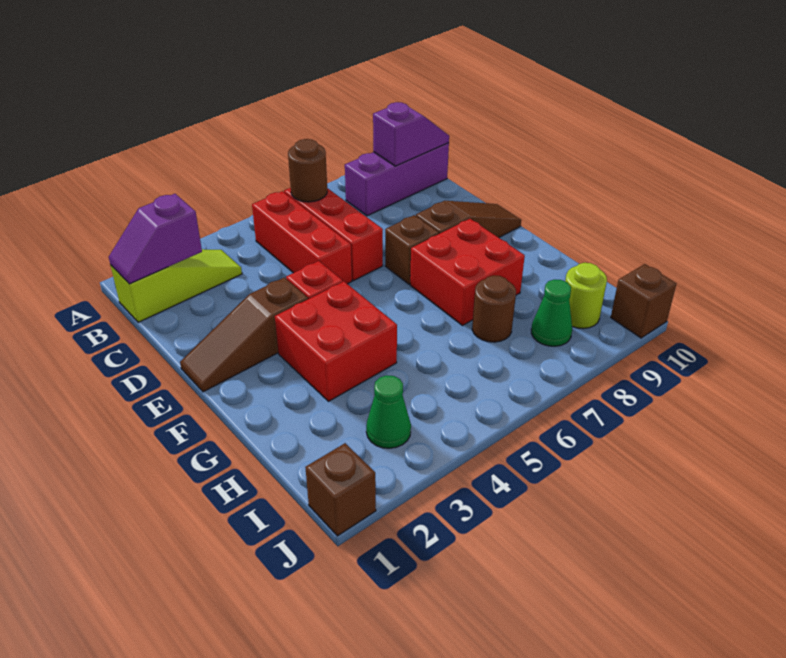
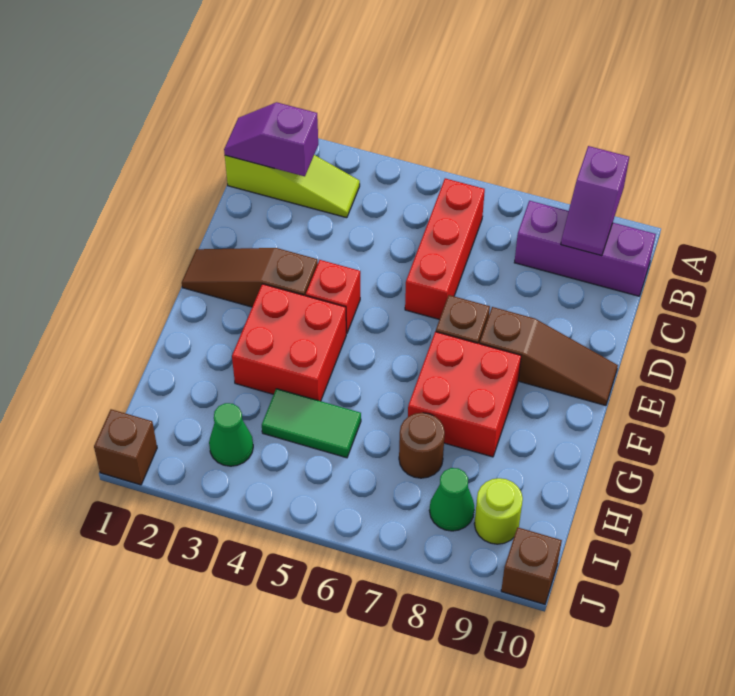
red 1x3 brick [252,191,352,284] -> none
brown 1x1 round brick [288,139,327,202] -> none
purple 1x2 slope [373,102,449,166] -> purple 1x2 slope turned to [561,146,629,256]
none -> green 1x2 tile [262,389,361,458]

